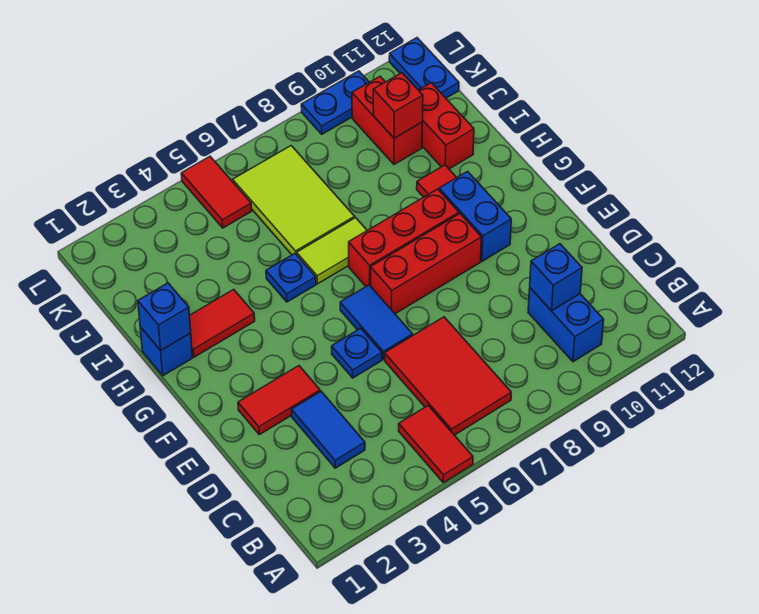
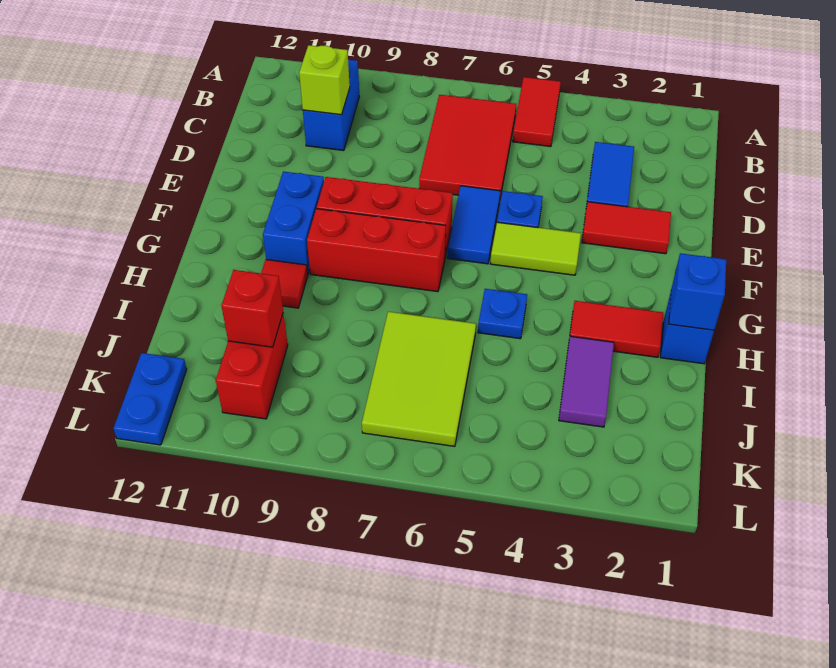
blue 1x1 brick [530,244,582,311] -> lime 1x1 brick [299,45,350,115]
lime 1x2 tile [297,218,367,284] -> lime 1x2 tile moved to [490,222,581,275]
none -> purple 1x2 tile [559,336,614,427]
red 1x2 brick [419,83,474,169] -> none
red 1x2 tile [181,156,252,228] -> none
blue 1x2 plate [301,71,369,134] -> none

